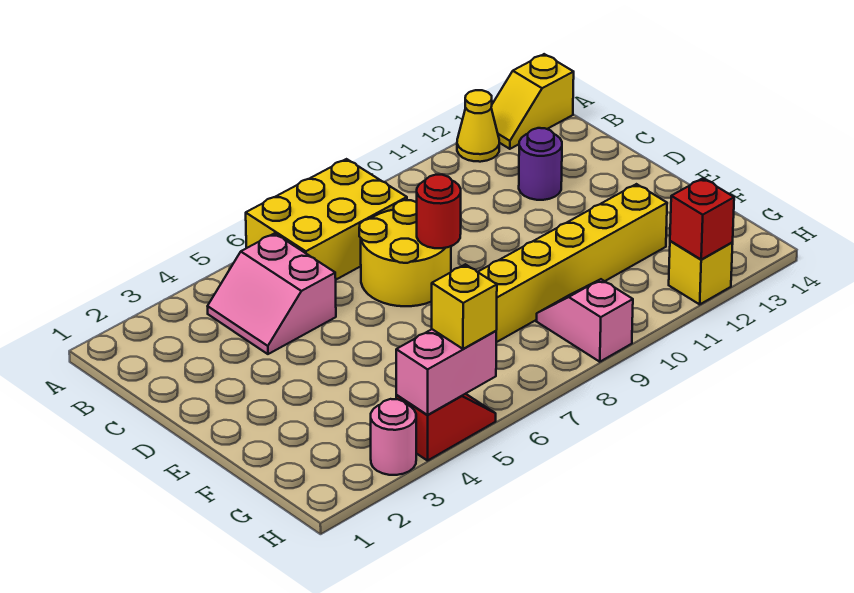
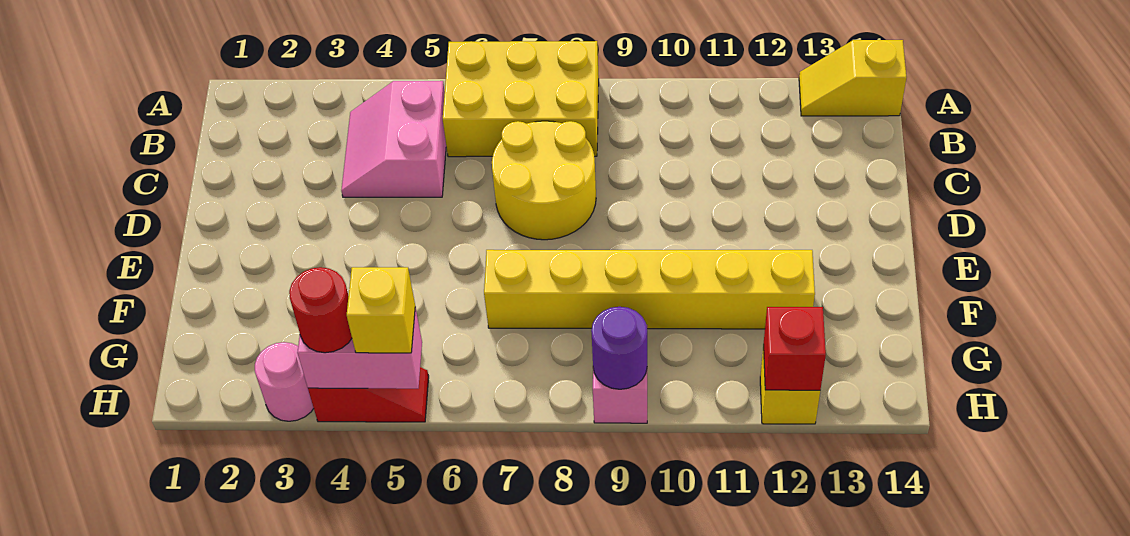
yellow 1x1 cone [457,90,499,162] -> none
purple 1x1 round brick [519,128,562,200] -> purple 1x1 round brick moved to [591,307,647,389]
red 1x1 round brick [417,175,461,248] -> red 1x1 round brick moved to [289,267,352,353]

